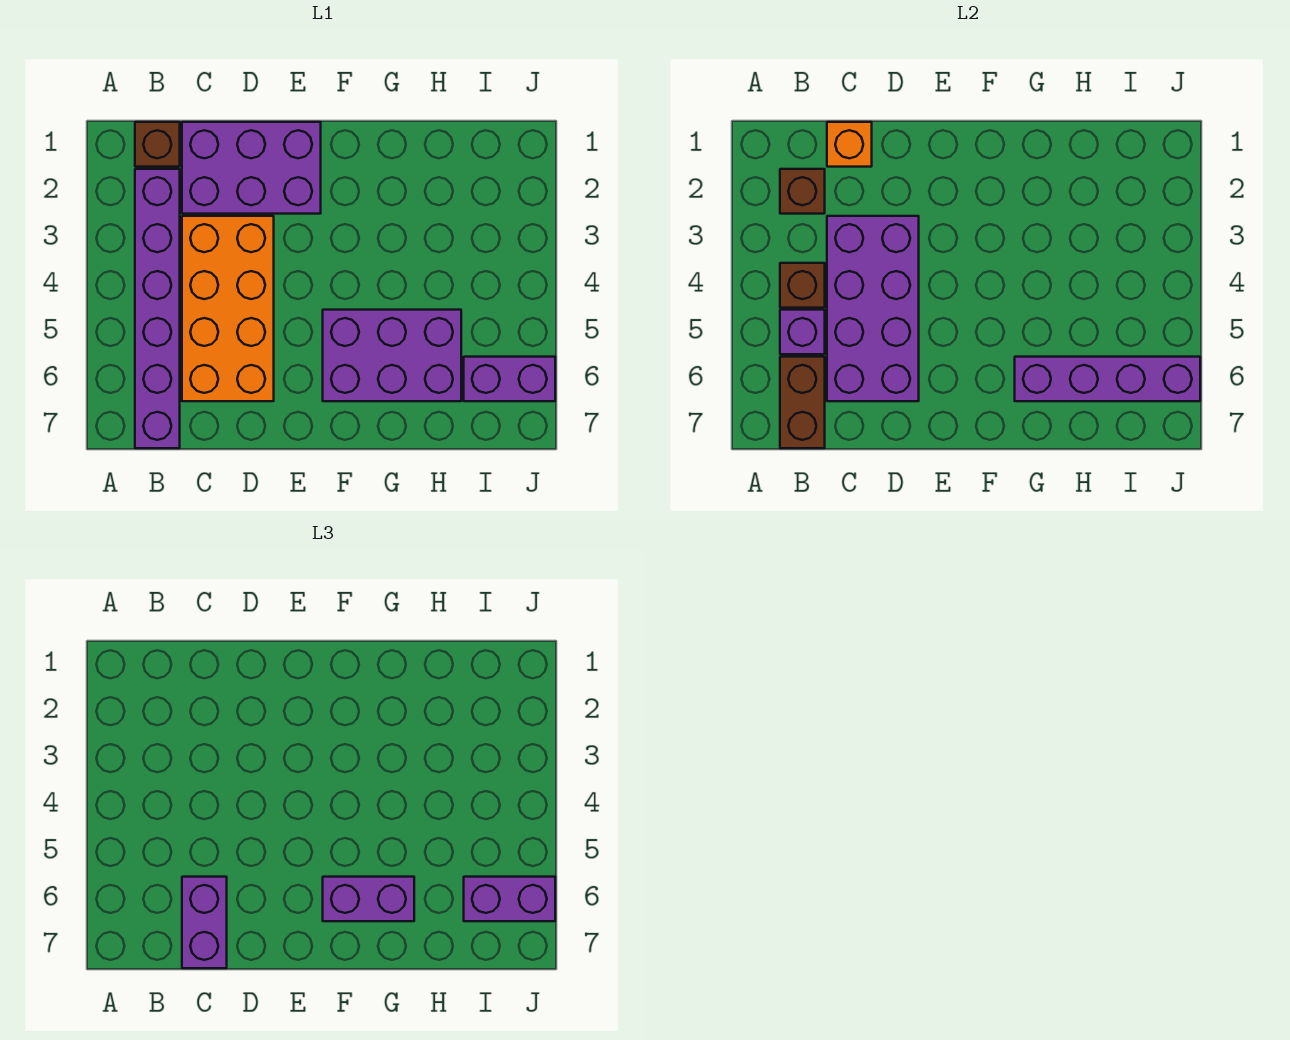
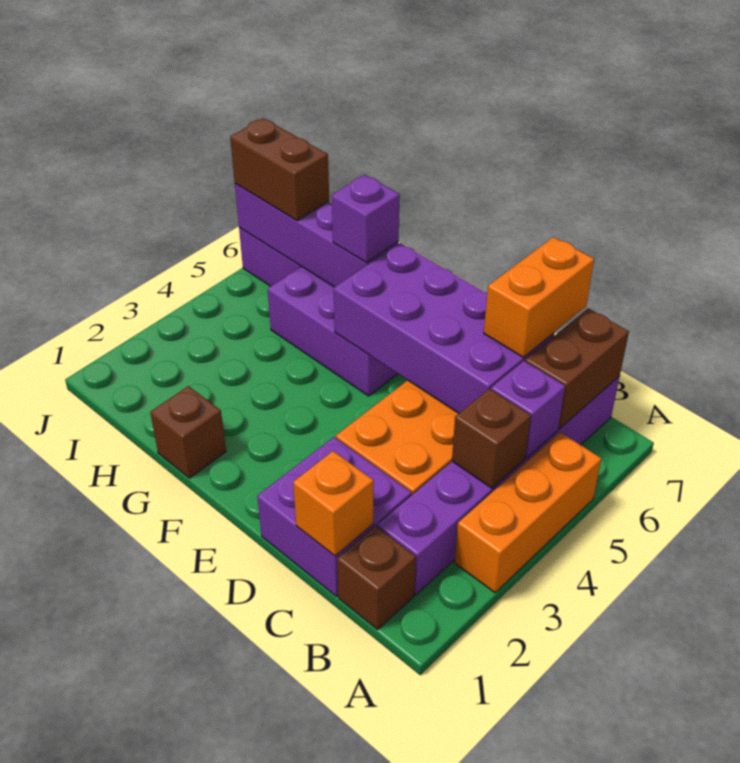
none -> orange 1x3 brick [455,432,602,593]
brown 1x1 brick [780,169,825,214] -> brown 1x1 brick moved to [150,386,226,478]
purple 2x3 brick [182,122,321,214] -> purple 2x2 brick [257,437,412,596]
purple 2x4 brick [827,216,919,401] -> purple 2x4 brick turned to [333,243,555,413]
purple 1x2 brick [182,877,227,968] -> orange 1x2 brick [484,237,594,357]
purple 1x2 brick [323,877,414,921] -> purple 1x1 brick [332,175,400,262]
purple 1x2 brick [464,877,555,921] -> brown 1x2 brick [230,118,329,220]

